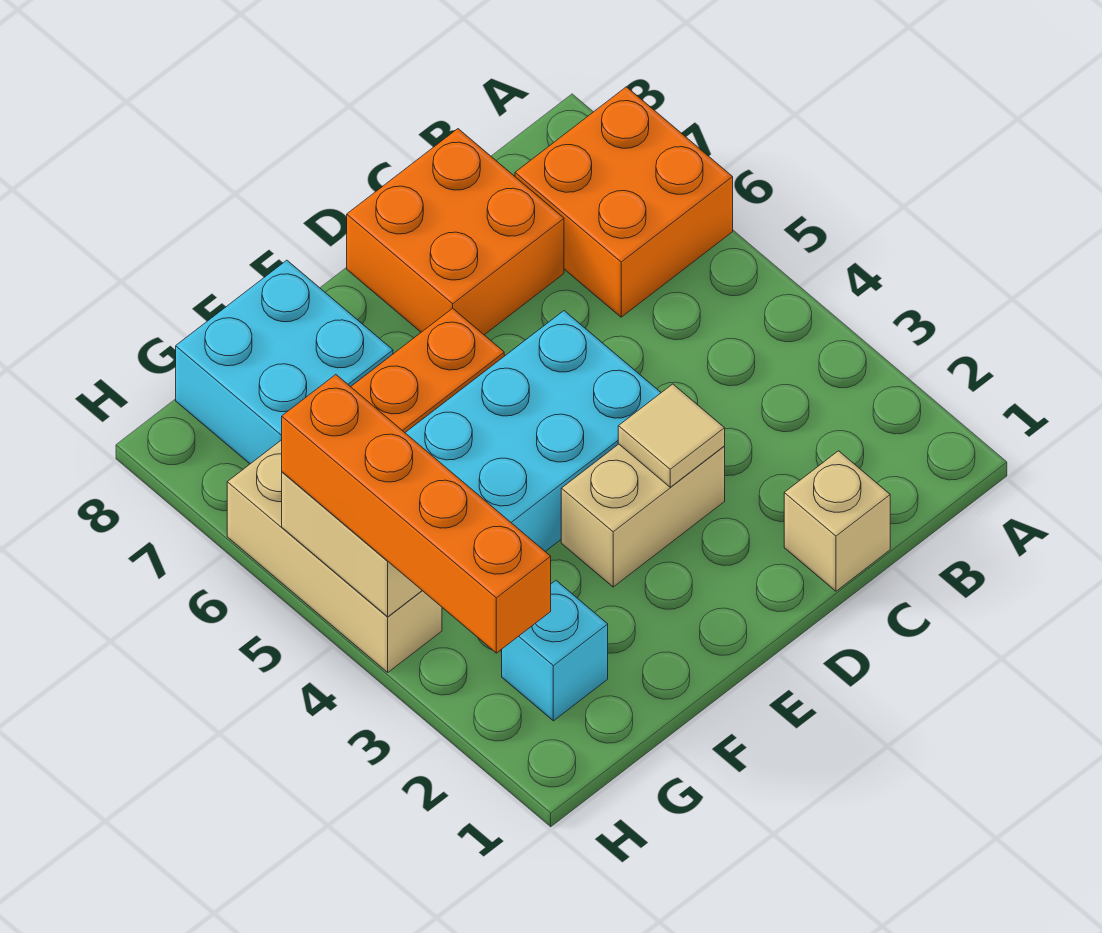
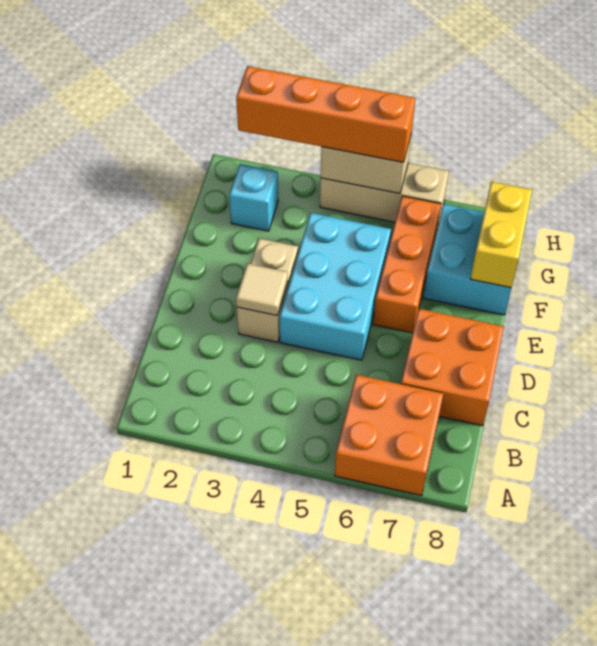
tan 1x1 brick [784,451,890,591] -> none
none -> yellow 1x2 brick [471,182,532,288]

